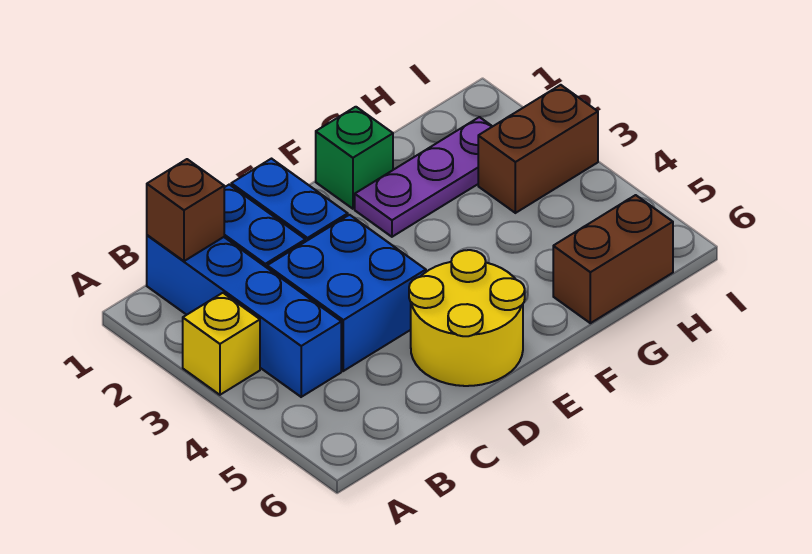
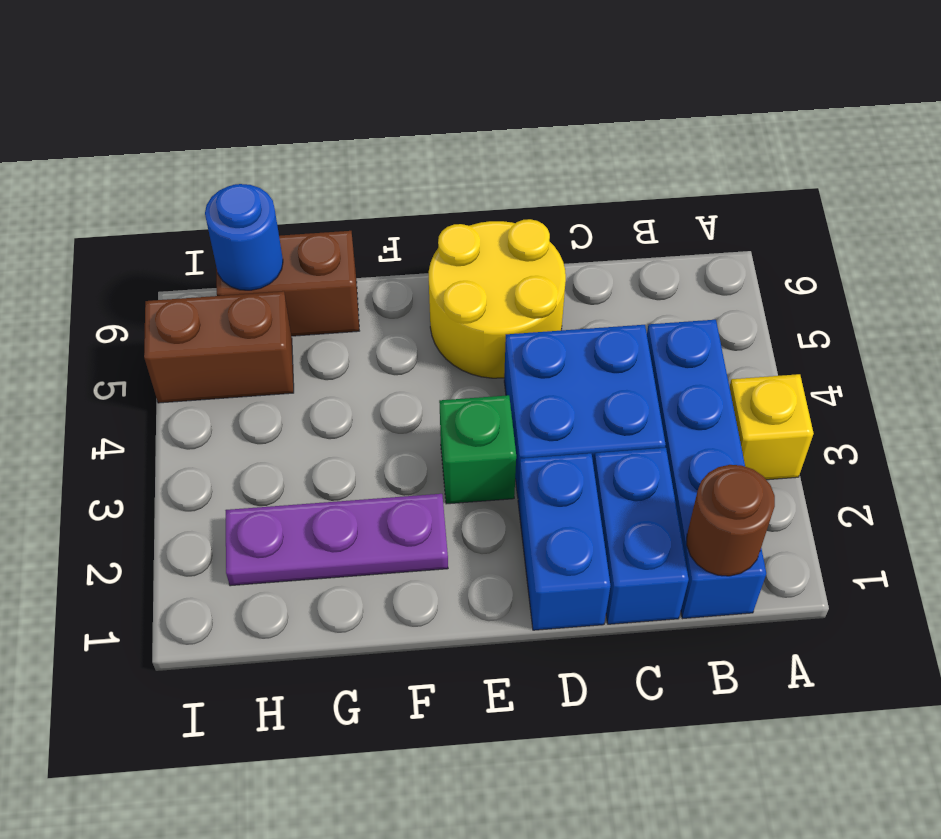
brown 1x1 brick [147,159,224,261] -> brown 1x1 round brick [687,465,775,576]
green 1x1 brick [316,107,393,209] -> green 1x1 brick moved to [439,395,516,504]
brown 1x2 brick [478,85,598,213] -> brown 1x2 brick moved to [144,291,294,403]
none -> blue 1x1 round brick [205,184,283,290]

